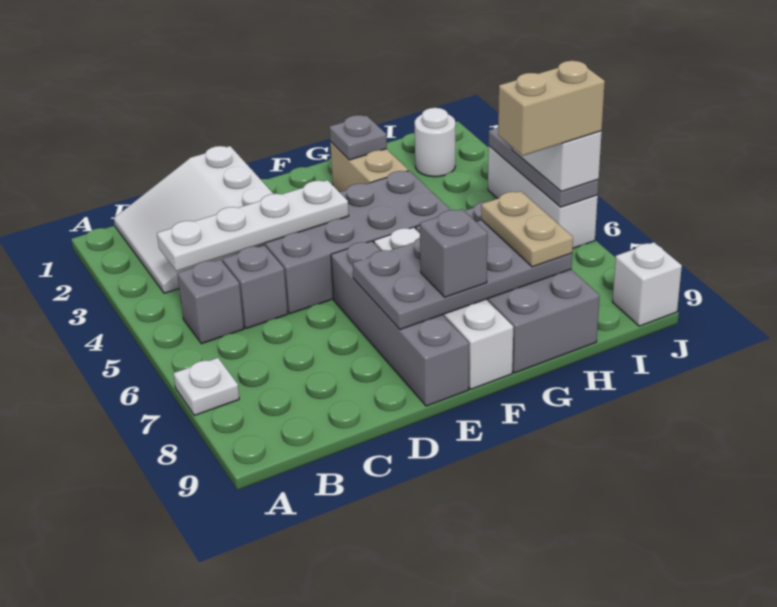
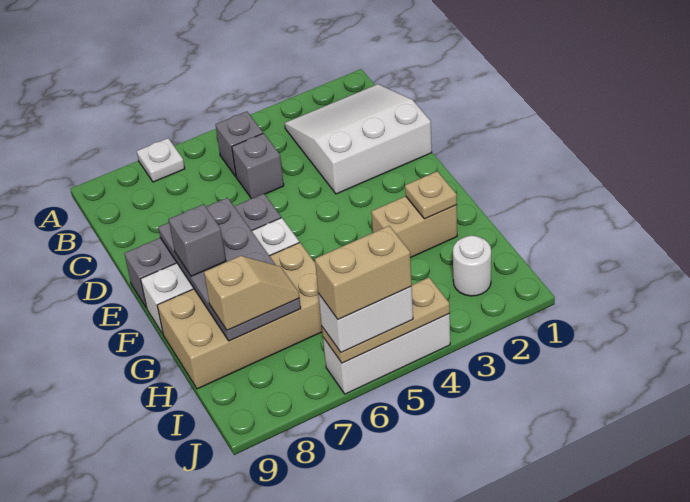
white 1x4 plate [157,180,349,271] -> none
grey 2x4 brick [255,171,450,314] -> none
grey 1x1 plate [329,115,387,160] -> tan 1x1 plate [405,171,457,219]
grey 2x4 brick [416,201,600,373] -> tan 2x4 brick [157,242,322,389]
tan 1x2 plate [481,191,573,267] -> tan 1x2 slope [204,256,299,330]
tan 1x2 brick [498,61,605,156] -> tan 1x2 brick turned to [315,226,412,320]
grey 1x3 plate [489,128,599,207] -> tan 1x3 plate [322,278,450,363]
white 1x1 brick [612,242,682,326] -> none

